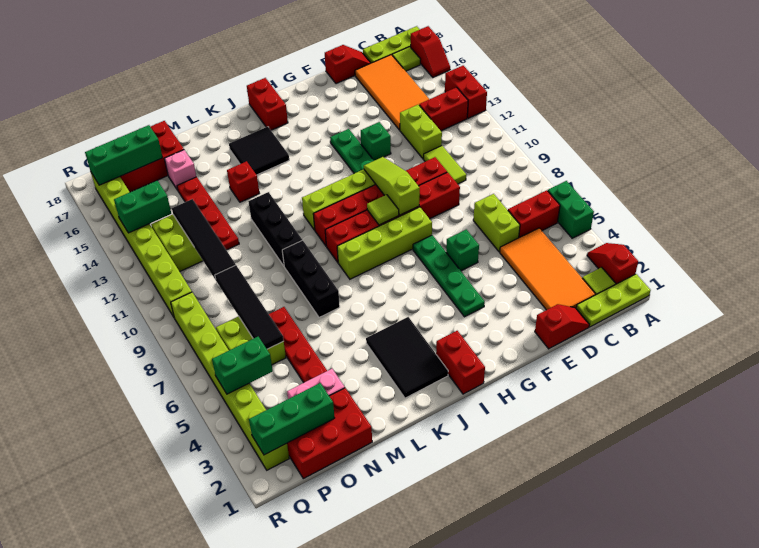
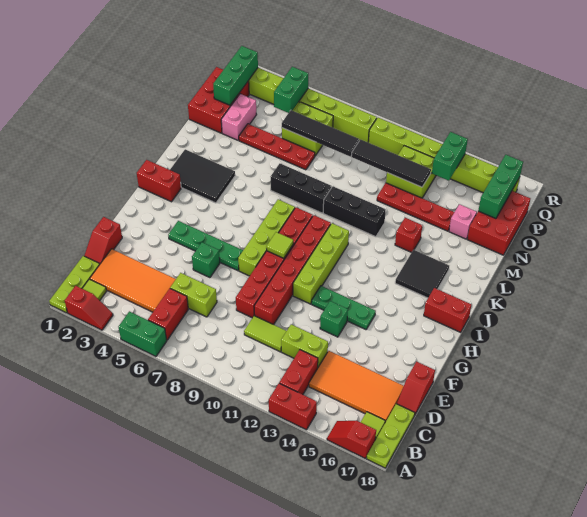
lime 1x3 slope [364,157,420,215] -> none

